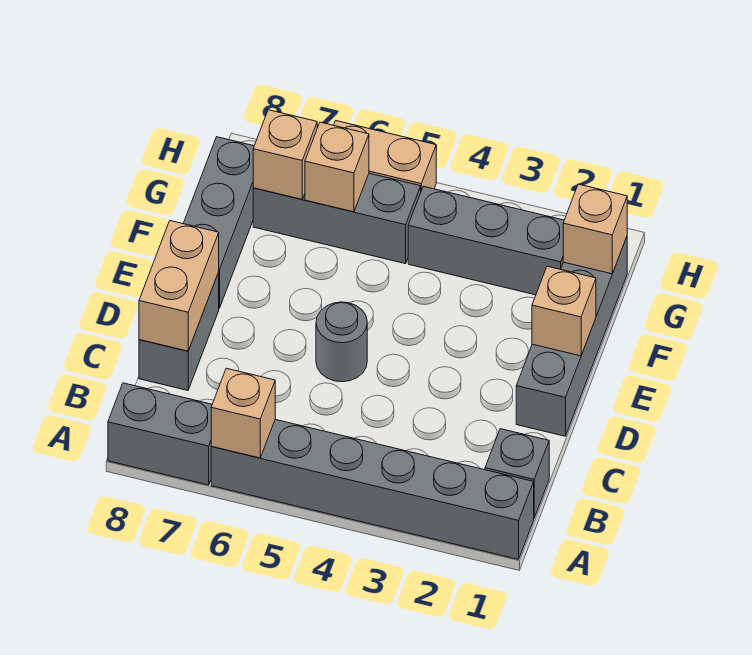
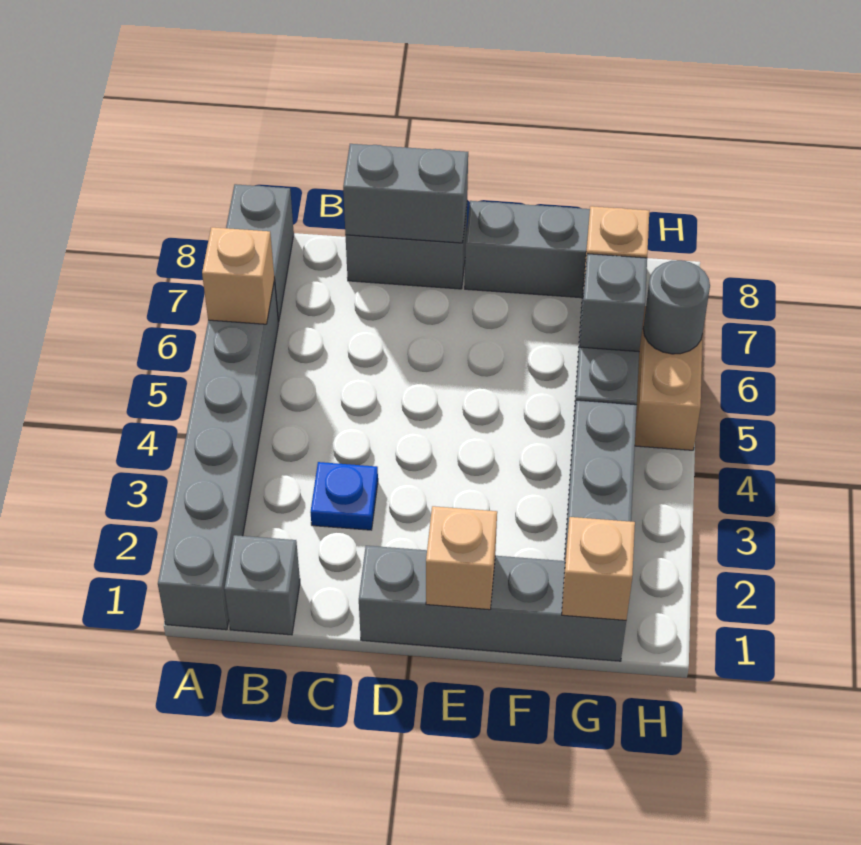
none -> blue 1x1 plate [310,462,378,530]
tan 1x2 brick [139,221,219,351] -> grey 1x2 brick [343,144,468,243]
grey 1x1 round brick [316,302,367,382] -> grey 1x1 round brick moved to [643,260,710,354]
tan 1x1 brick [305,122,369,212] -> grey 1x1 brick [580,254,647,351]

